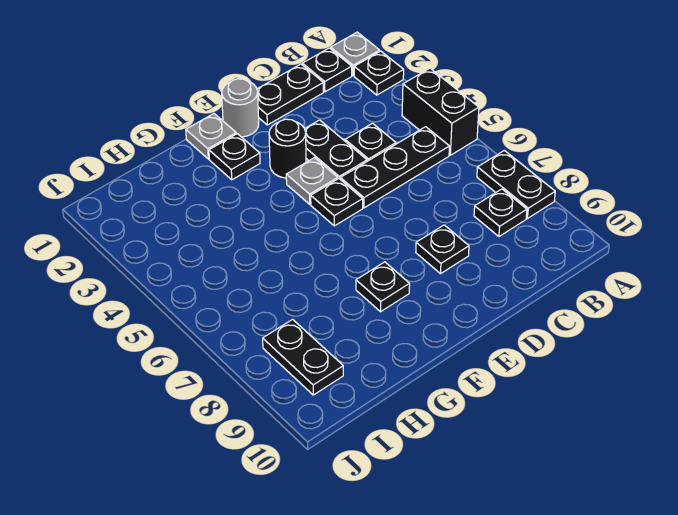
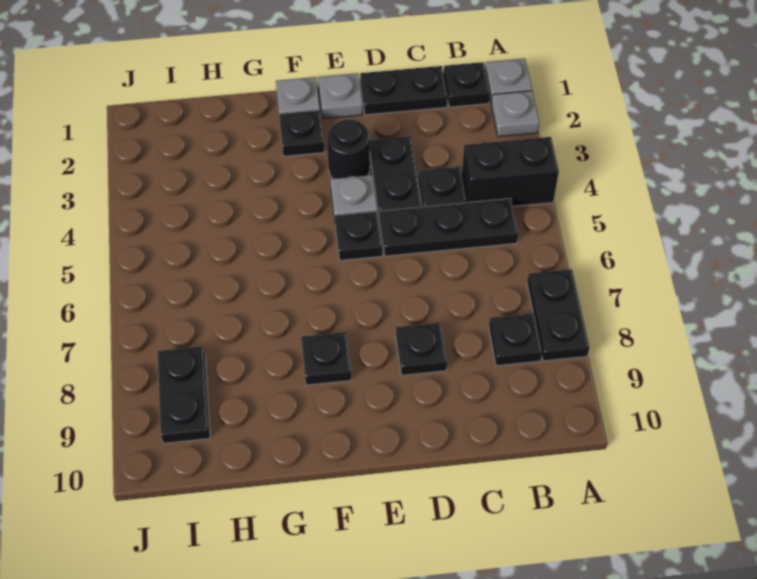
black 1x1 plate [354,51,404,95] -> grey 1x1 plate [491,91,539,137]
black 1x2 brick [402,68,479,155] -> black 1x2 brick turned to [462,137,559,206]
grey 1x1 round brick [222,79,259,137] -> grey 1x1 plate [318,73,363,119]

